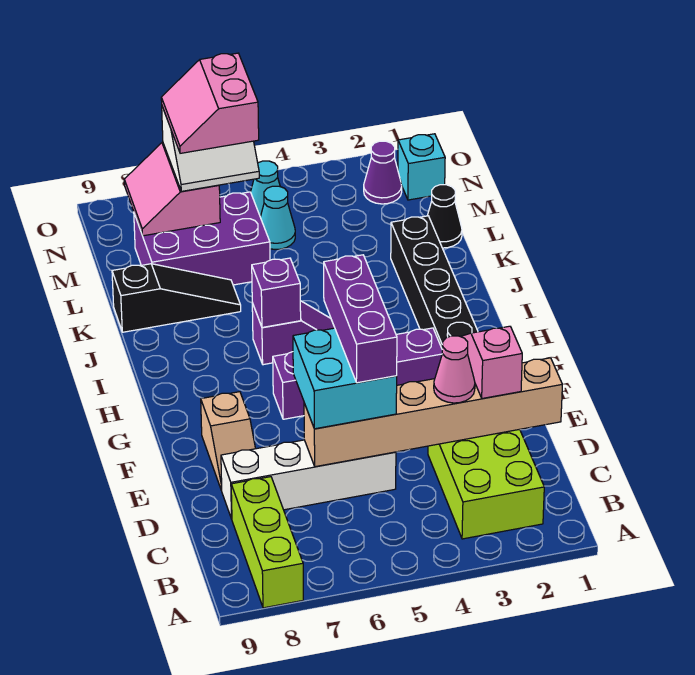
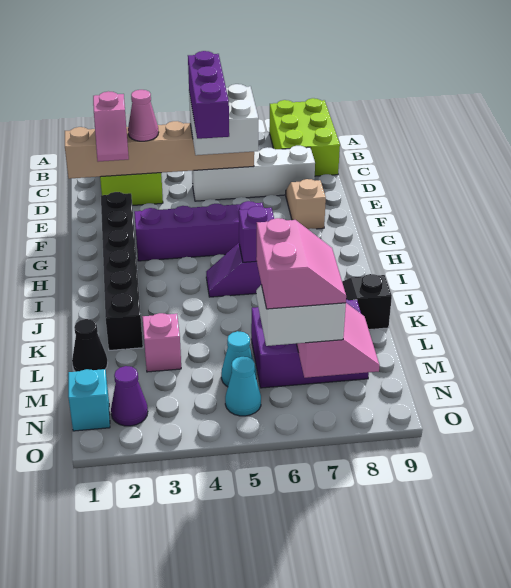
lime 1x3 brick [231,477,303,608] -> lime 2x3 brick [269,98,340,176]
cyan 2x2 brick [293,328,397,429] -> white 2x2 brick [189,84,258,155]
none -> pink 1x1 brick [142,313,181,372]

